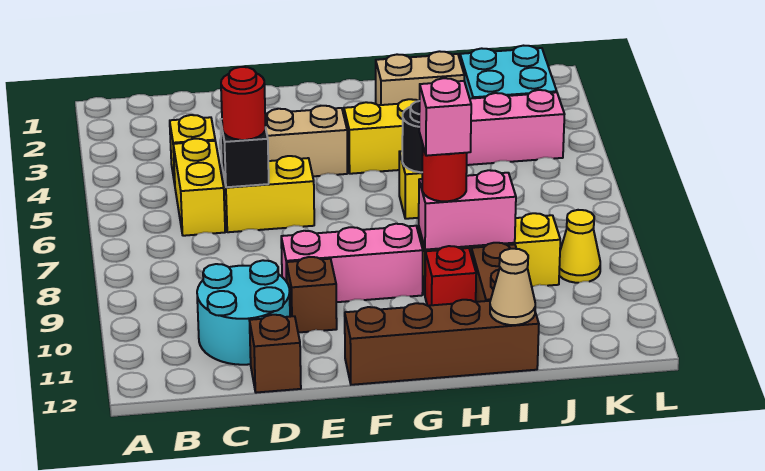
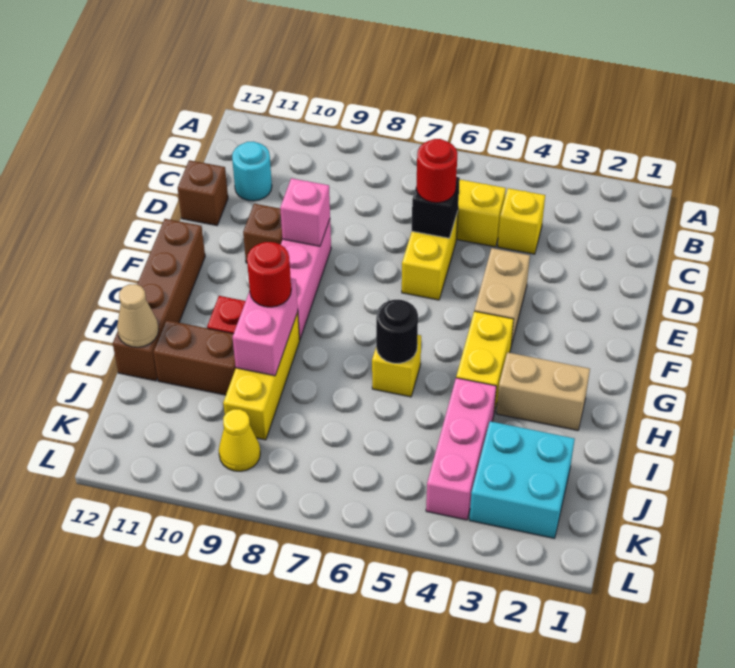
cyan 2x2 round brick [197,260,290,365] -> cyan 1x1 round brick [232,142,272,201]
tan 1x2 brick [376,51,464,105] -> tan 1x2 brick turned to [496,352,590,430]
pink 1x1 brick [419,78,471,156] -> pink 1x1 brick moved to [280,178,330,246]

